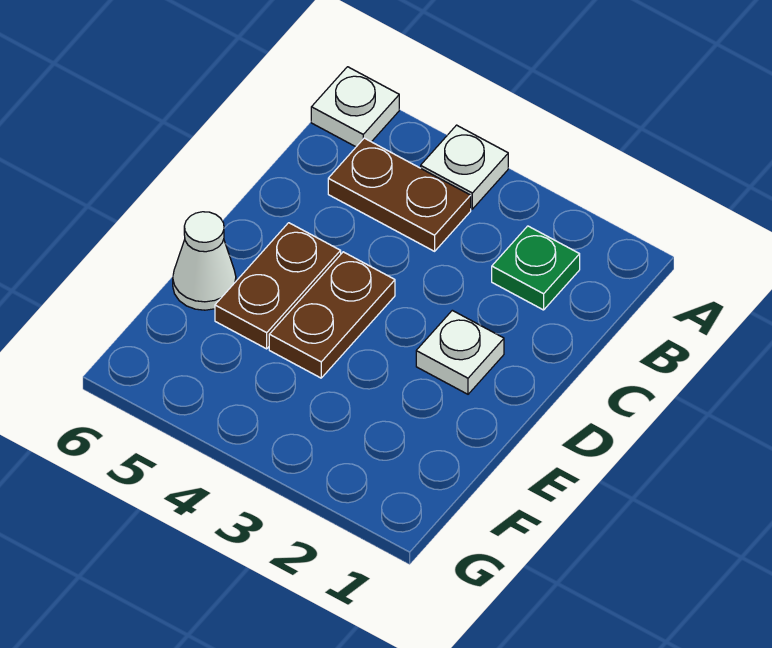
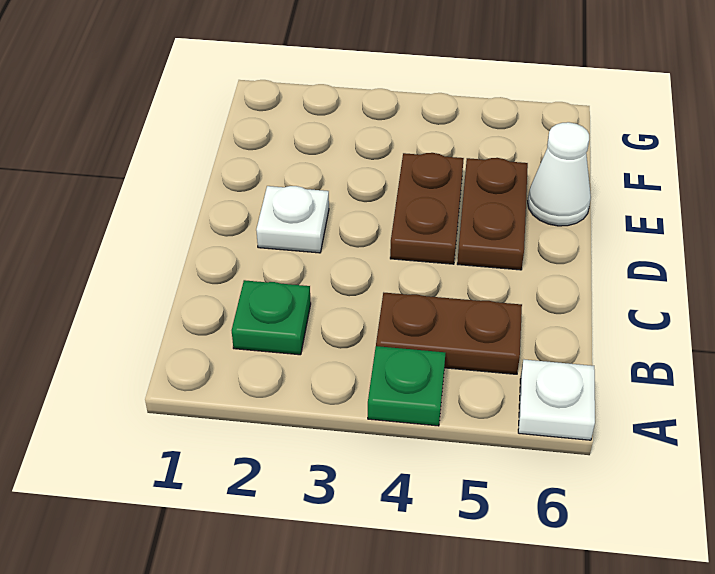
white 1x1 plate [421,125,508,209] -> green 1x1 plate [368,346,445,426]

